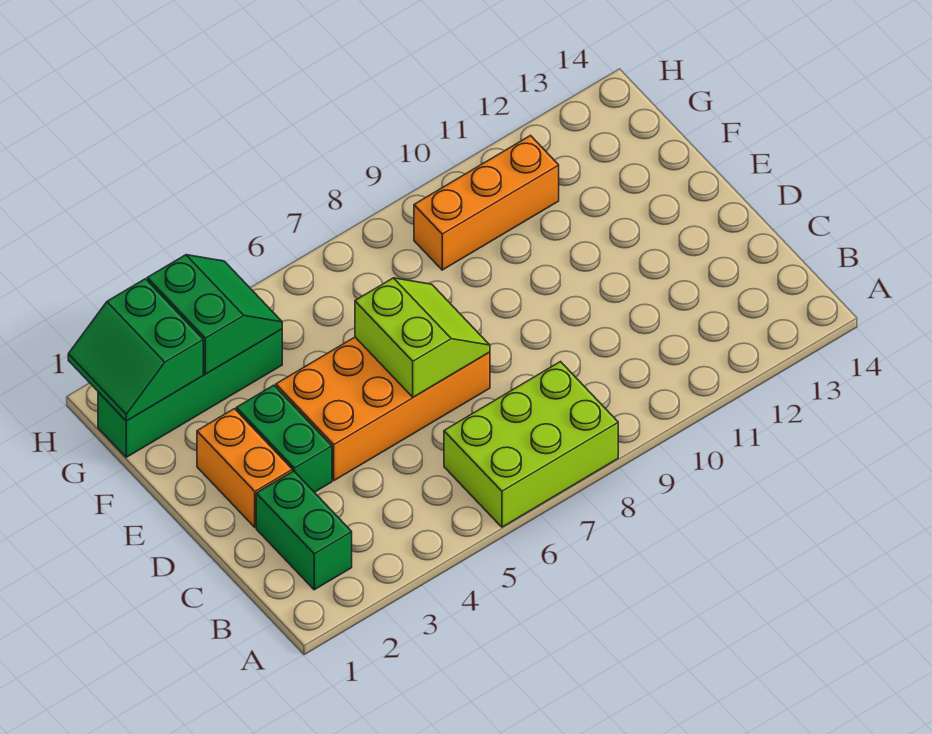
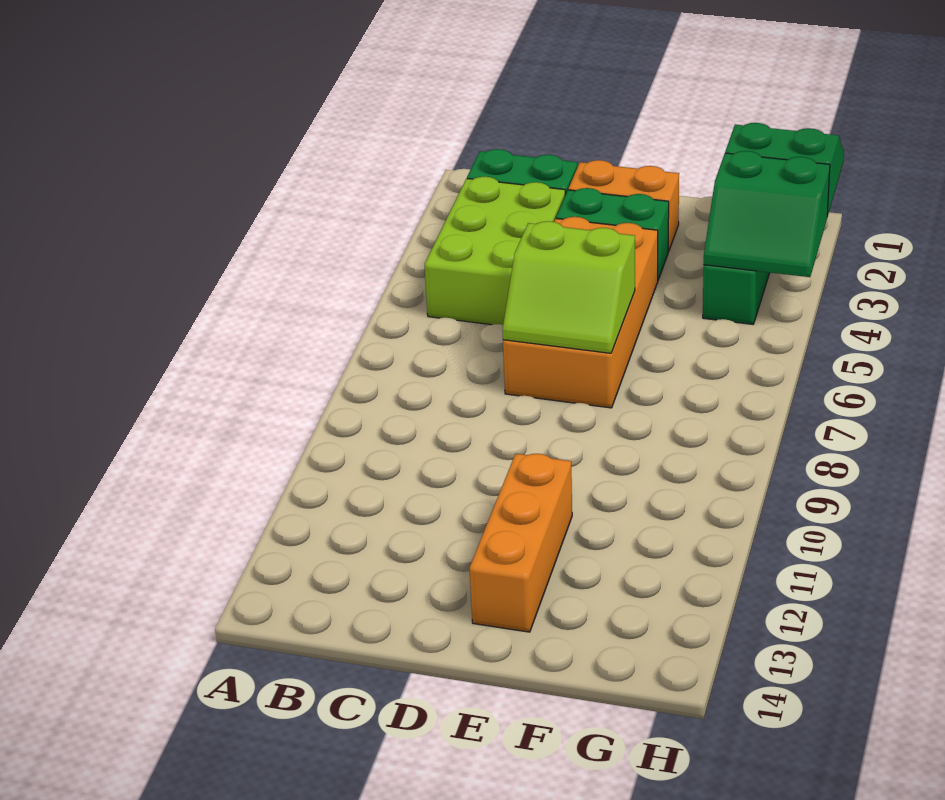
lime 2x3 brick [444,362,618,527] -> lime 2x3 brick moved to [425,177,565,325]
orange 1x3 brick [414,136,559,270] -> orange 1x3 brick moved to [470,454,572,632]

